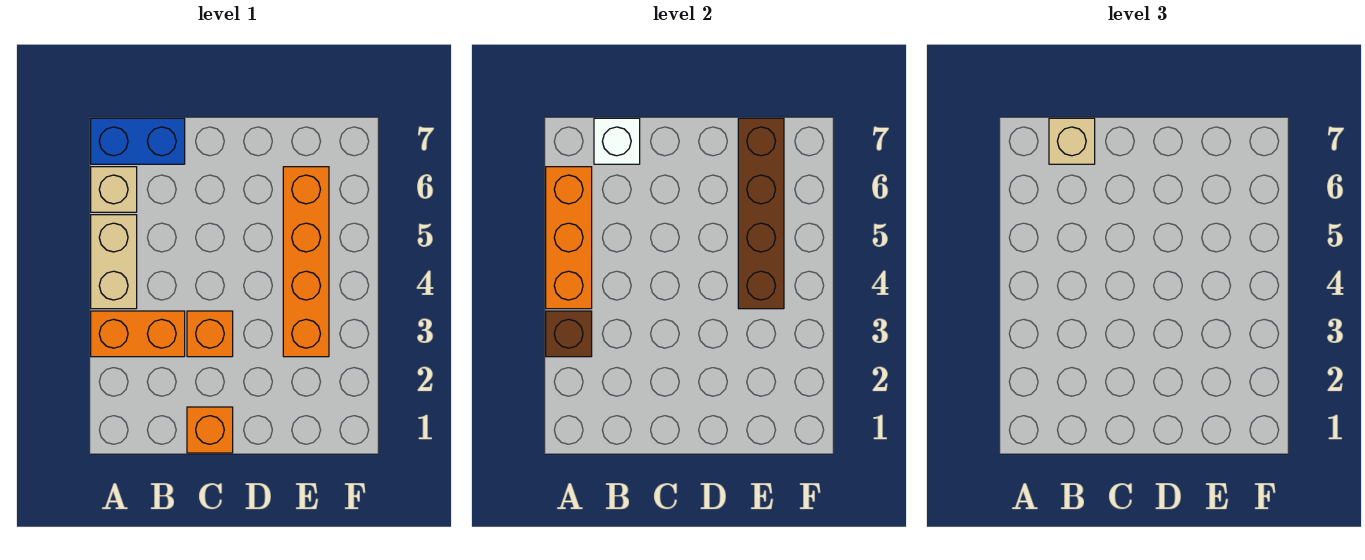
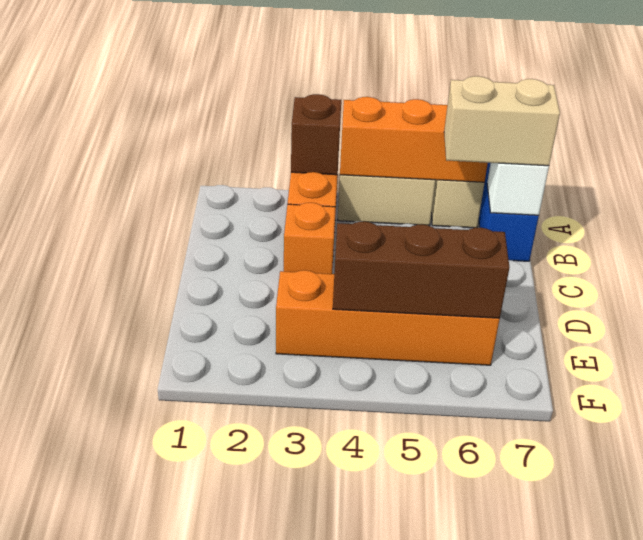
tan 1x1 brick [1049,118,1095,164] -> tan 1x2 brick [444,76,560,166]
orange 1x1 brick [187,407,233,453] -> none
brown 1x4 brick [738,118,784,309] -> brown 1x3 brick [333,221,509,319]

